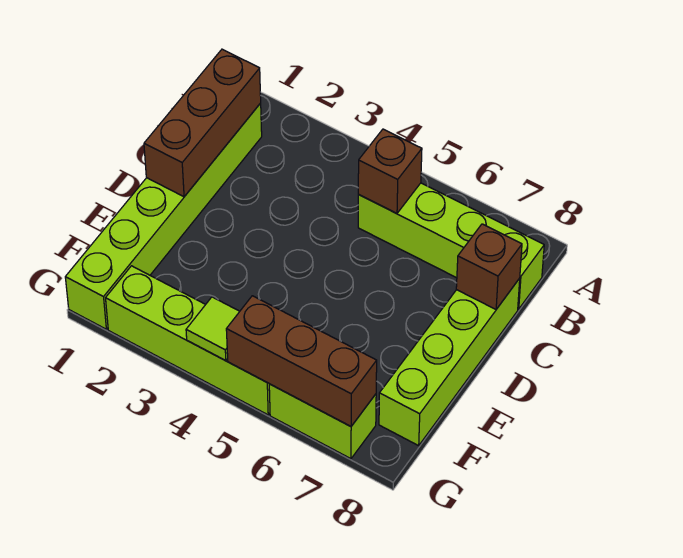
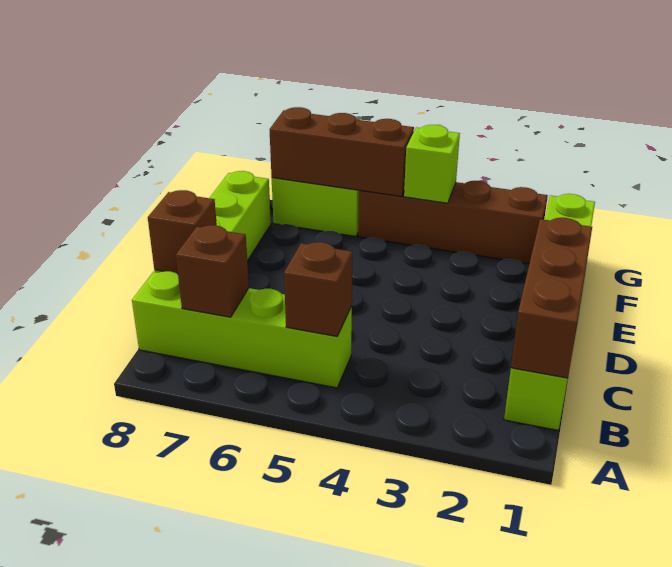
none -> brown 1x1 brick [176,225,249,317]
lime 1x4 brick [106,266,270,415] -> brown 1x4 brick [358,181,548,264]
lime 1x1 tile [186,297,240,361] -> lime 1x1 brick [404,125,460,203]

